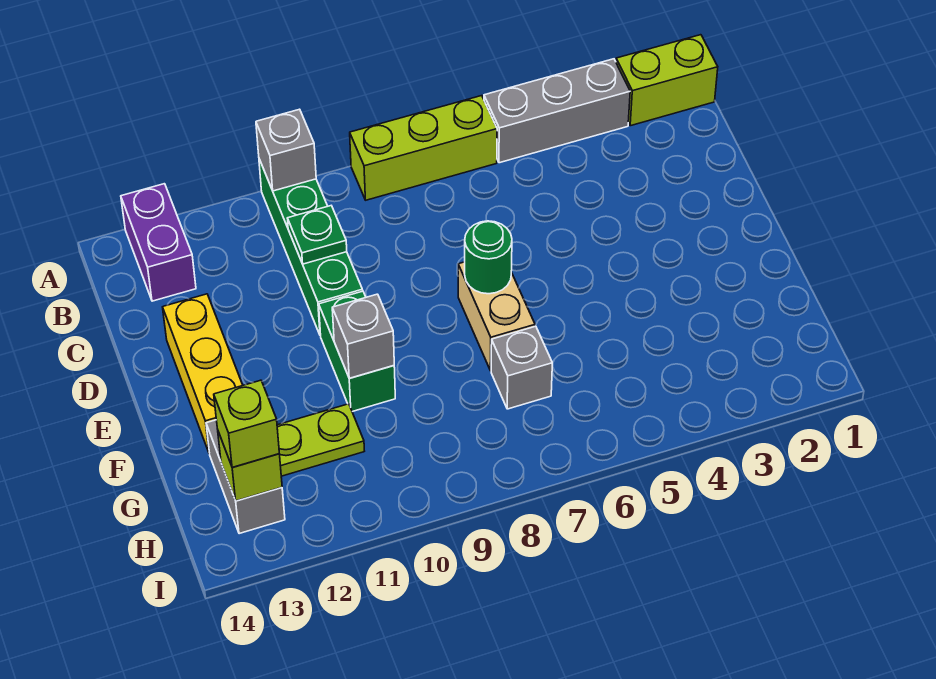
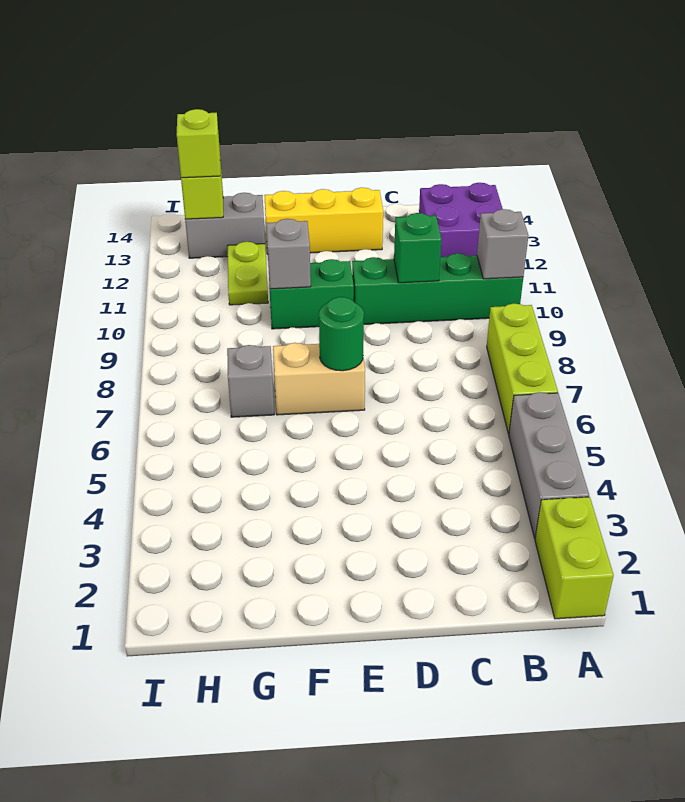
purple 1x2 brick [121,184,196,301] -> purple 2x2 brick [419,183,503,257]
green 1x1 plate [288,206,347,264] -> green 1x1 brick [394,213,442,283]

